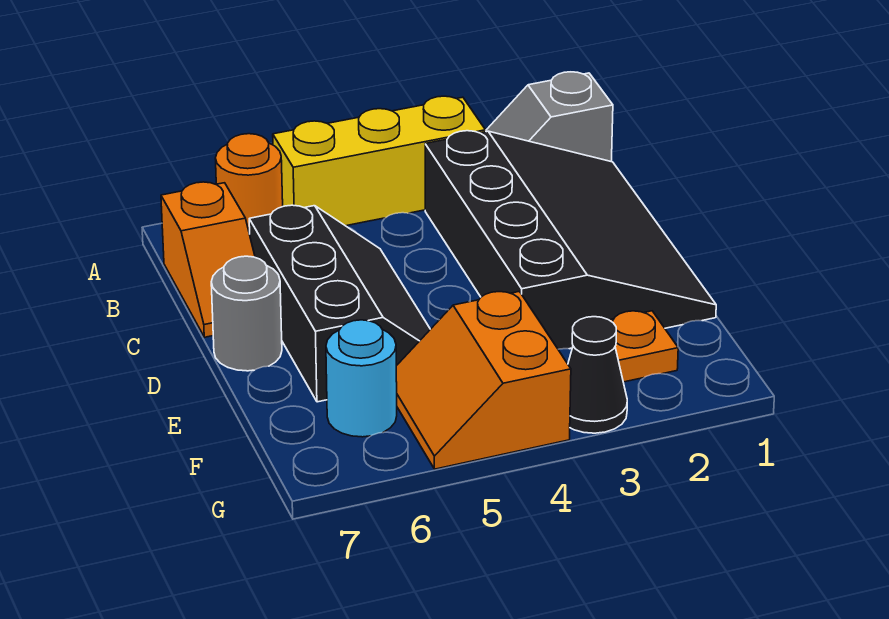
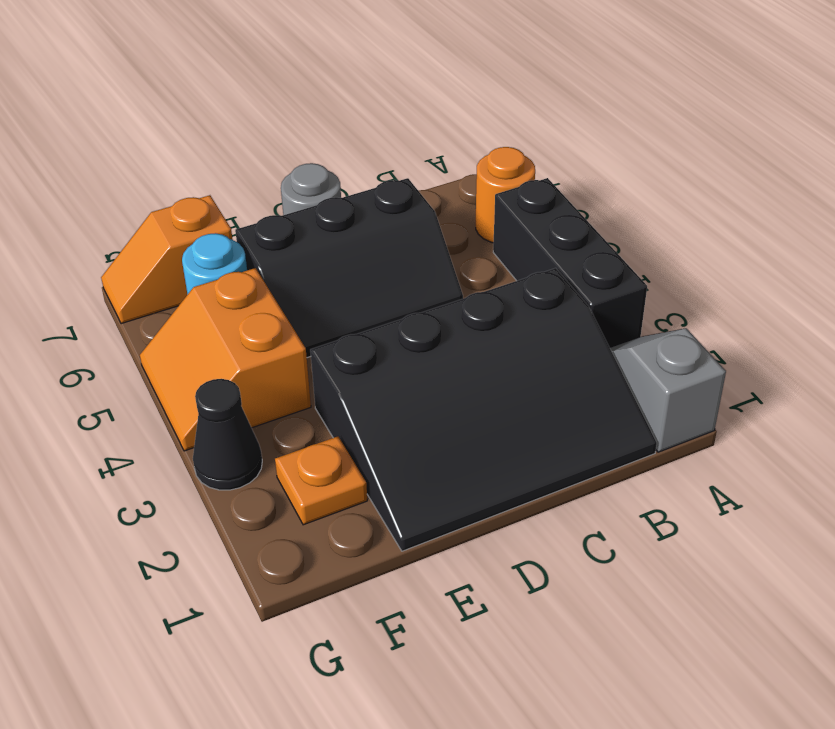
yellow 1x3 brick [273,96,486,226] -> black 1x3 brick [493,178,647,348]
orange 1x2 slope [161,182,255,337] -> orange 1x2 slope moved to [101,195,233,324]
orange 2x2 slope [396,291,571,469] -> orange 2x2 slope turned to [140,268,311,451]

